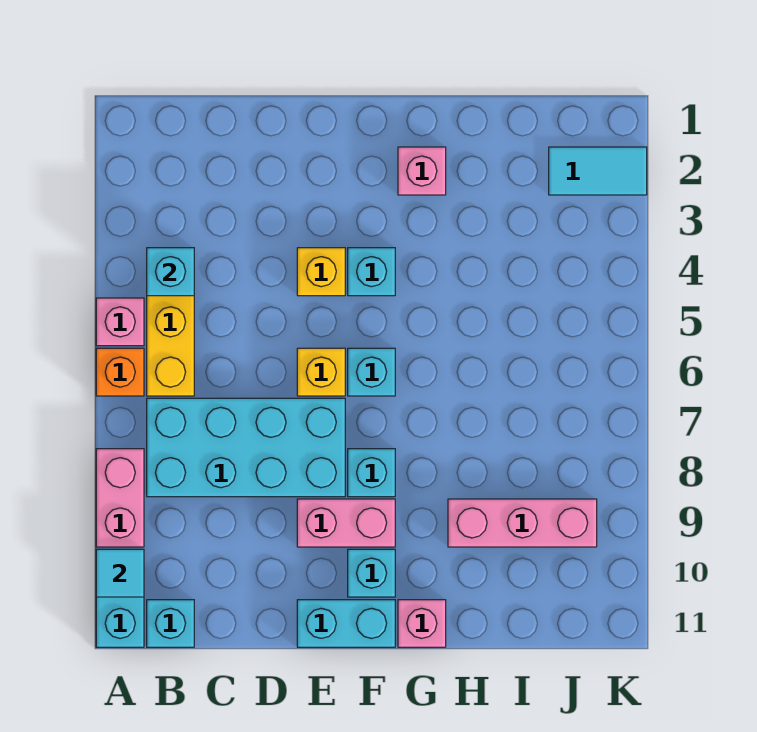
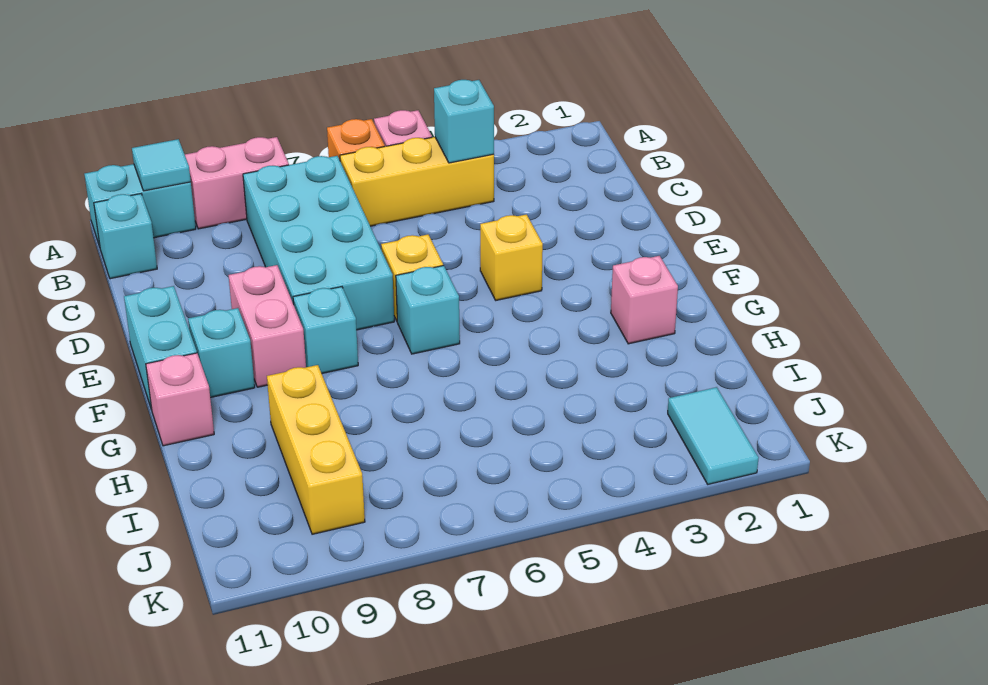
cyan 1x1 brick [348,248,395,296] -> none
pink 1x3 brick [448,499,597,547] -> yellow 1x3 brick [267,365,365,534]

